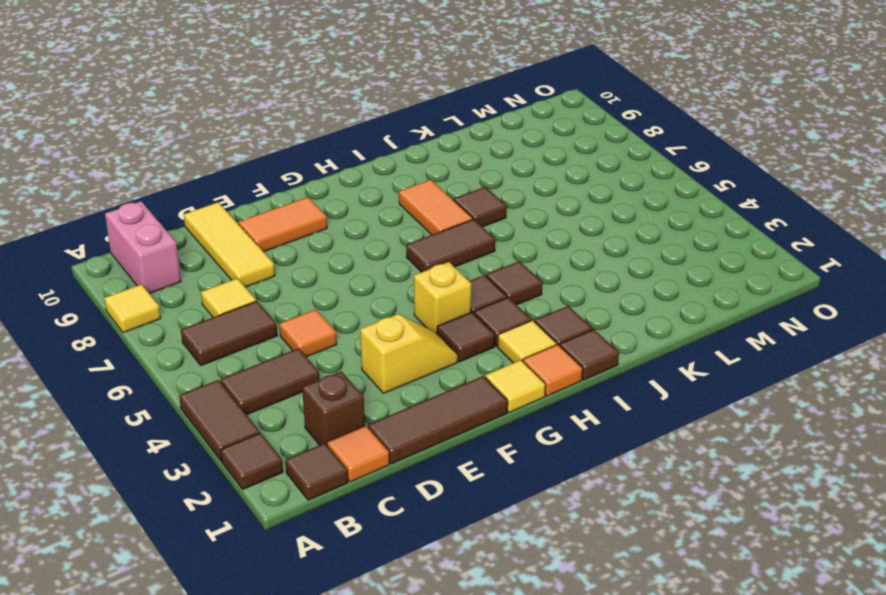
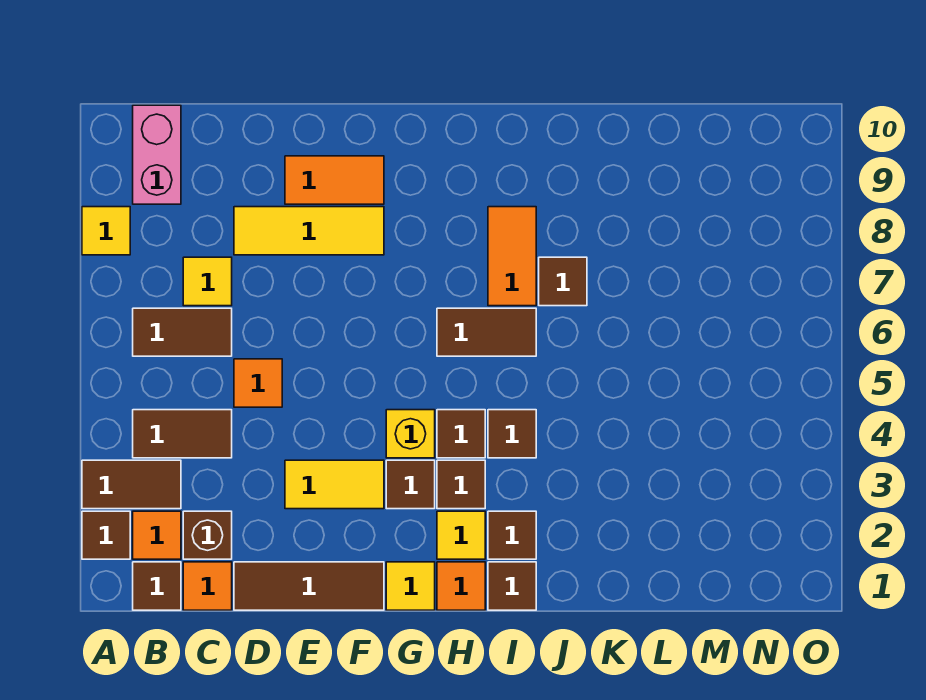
brown 1x2 tile [179,380,260,461] -> brown 1x2 tile turned to [82,460,181,509]
none -> orange 1x1 tile [133,511,181,559]
yellow 1x3 tile [184,202,275,287] -> yellow 1x3 tile turned to [234,207,384,255]
yellow 1x2 slope [360,314,458,393] -> yellow 1x2 tile [285,460,384,509]

